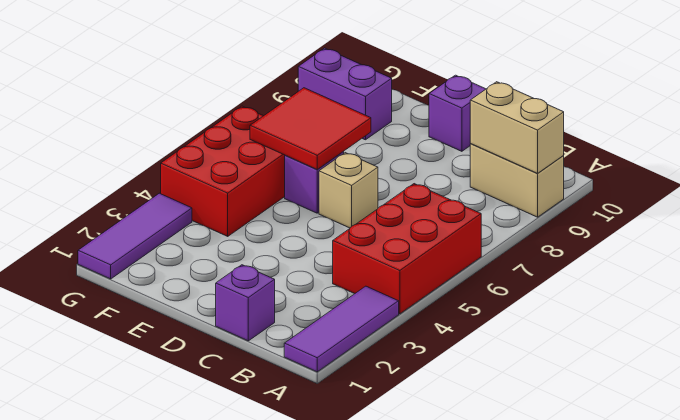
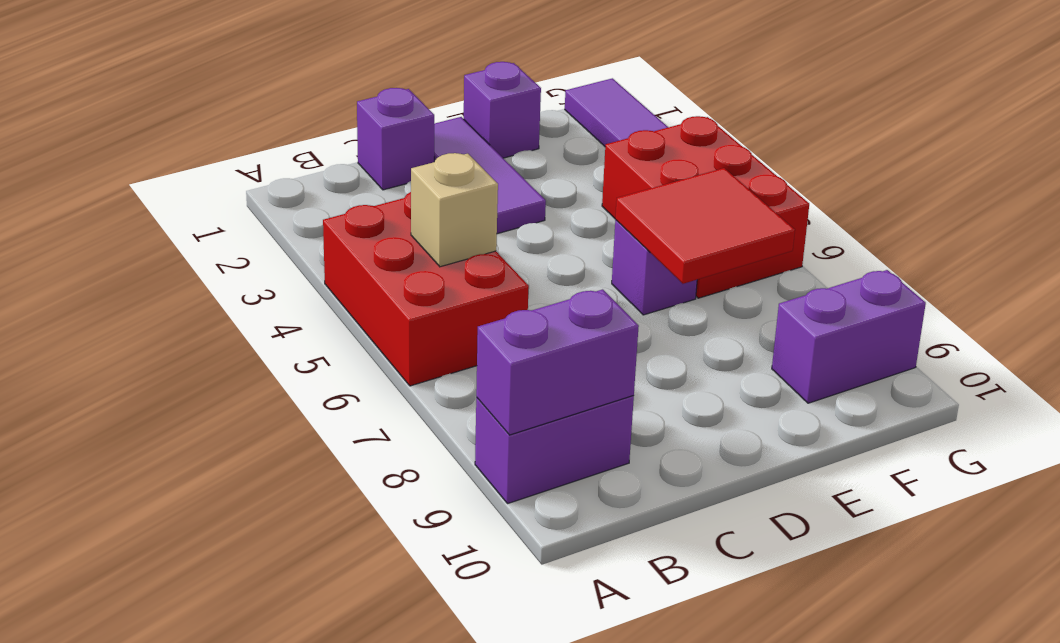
purple 1x3 tile [284,286,399,372] -> purple 1x3 tile moved to [434,117,546,234]
tan 1x2 brick [470,144,564,217] -> purple 1x2 brick [475,396,634,503]
tan 1x2 brick [470,82,564,173] -> purple 1x2 brick [476,289,639,435]
tan 1x1 brick [319,153,378,228] -> tan 1x1 brick moved to [411,153,498,267]
purple 1x1 brick [429,75,485,151] -> purple 1x1 brick moved to [464,62,541,158]

